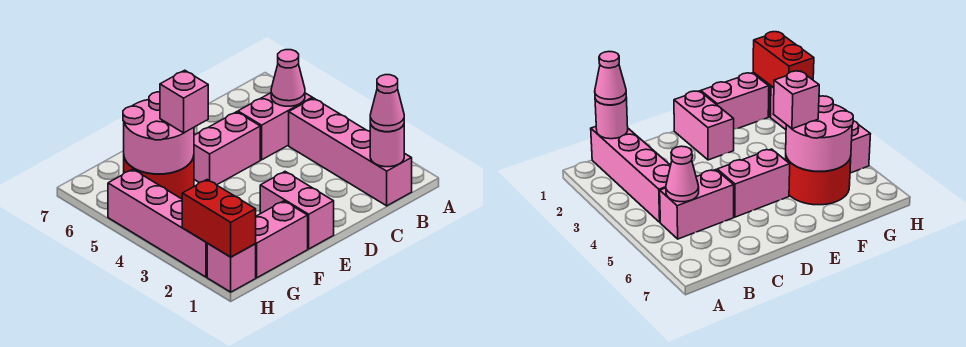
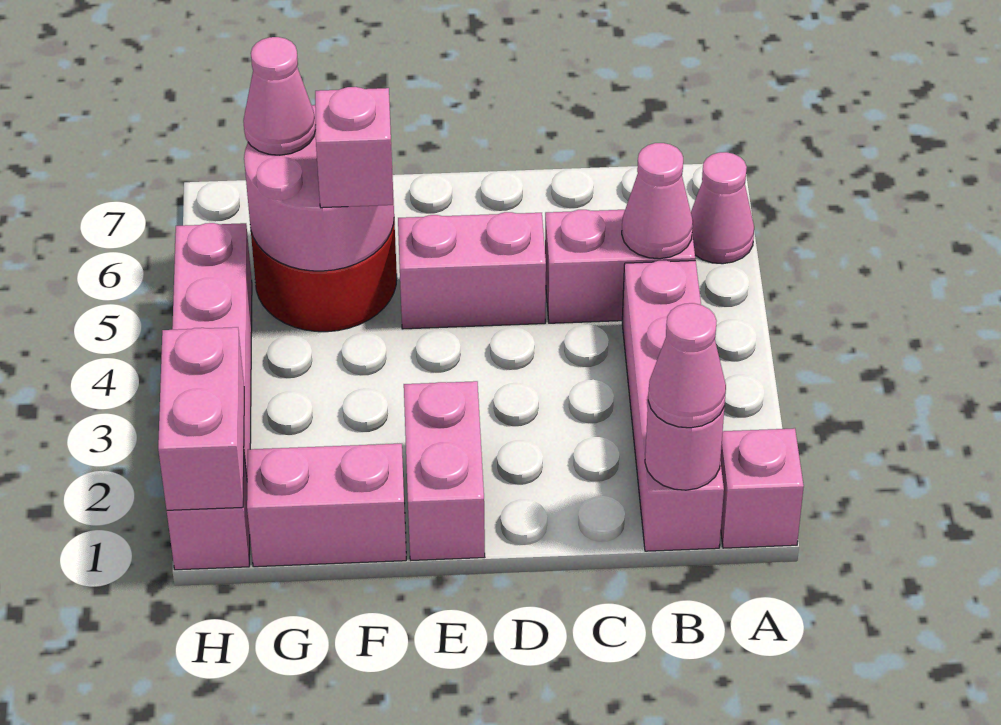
none -> pink 1x1 brick [720,428,804,548]
none -> pink 1x1 cone [691,152,754,264]
none -> pink 1x1 cone [243,37,316,155]
red 1x2 brick [182,180,256,257] -> pink 1x2 brick [158,327,244,510]

